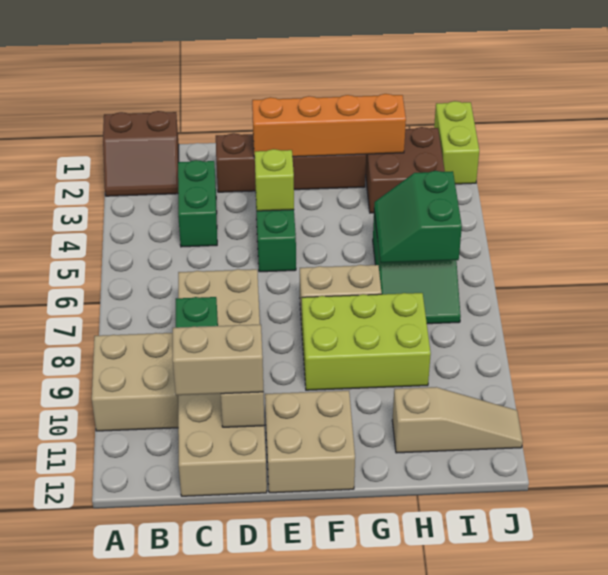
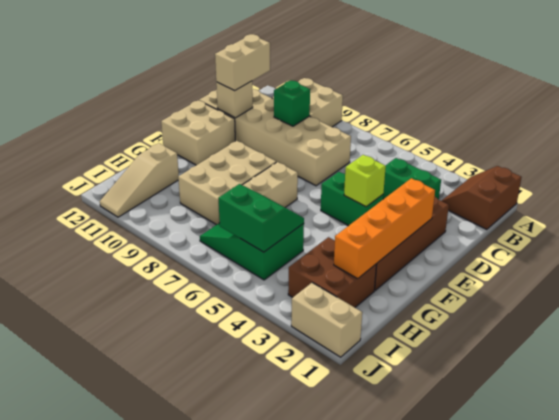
lime 2x3 brick [302,293,431,390] -> tan 2x3 brick [178,141,276,225]
lime 1x2 brick [434,101,479,184] -> tan 1x2 brick [291,283,362,357]

